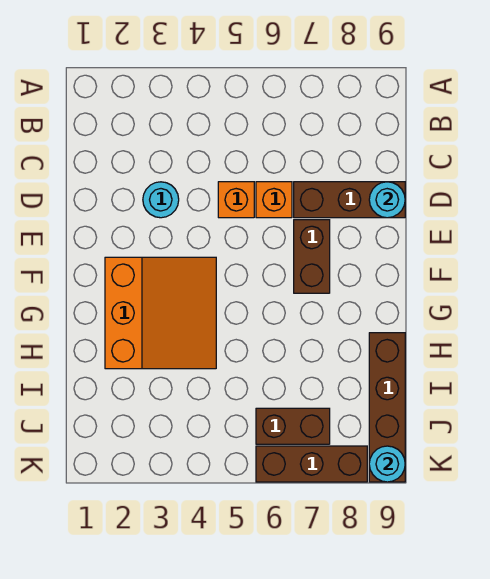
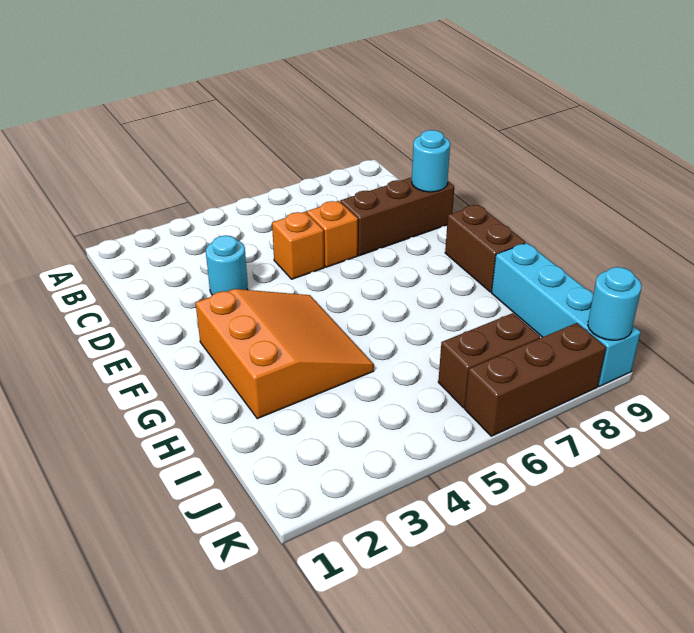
brown 1x2 brick [294,220,330,293] -> brown 1x2 brick moved to [445,205,526,292]
brown 1x4 brick [369,333,405,482] -> cyan 1x4 brick [492,243,641,386]

